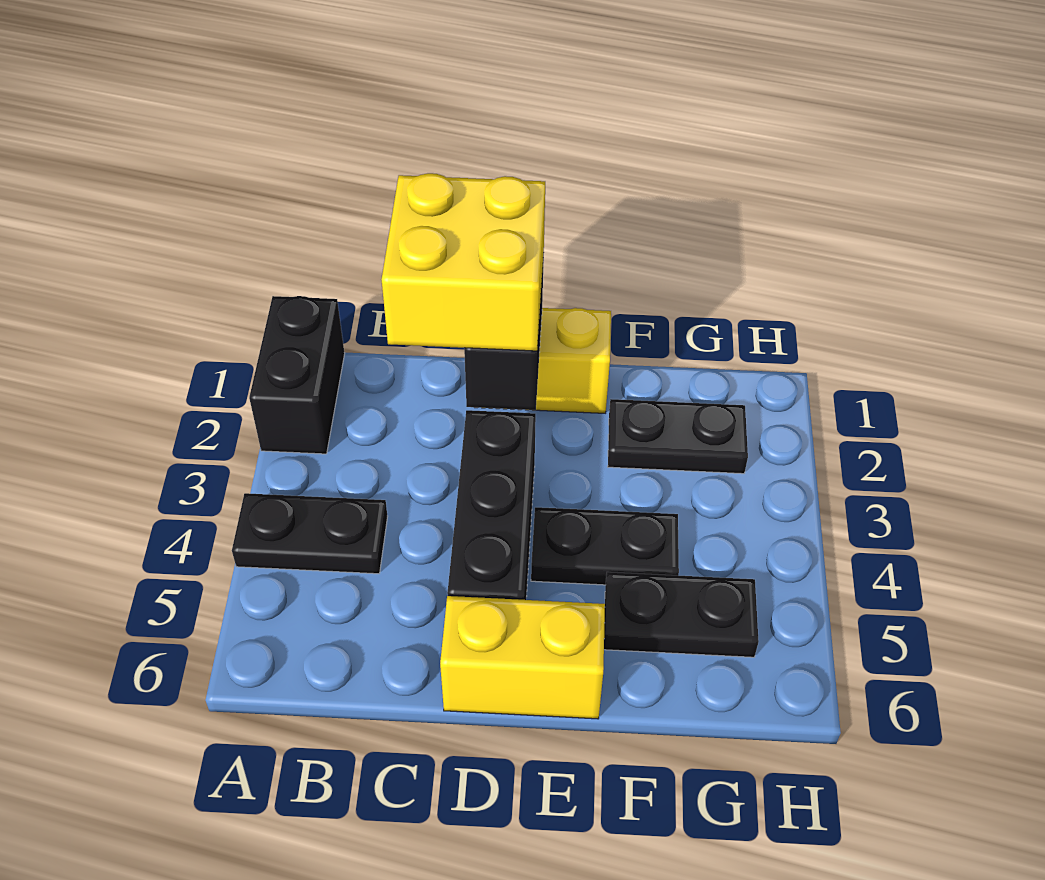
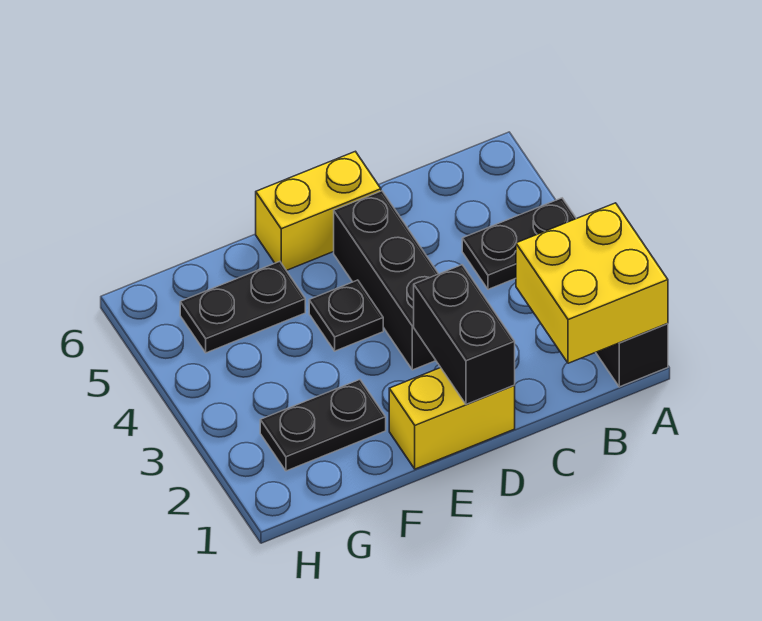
yellow 2x2 brick [382,173,545,351] -> yellow 2x2 brick moved to [516,203,668,363]
black 1x2 plate [531,507,679,585] -> black 1x1 plate [309,280,383,351]

